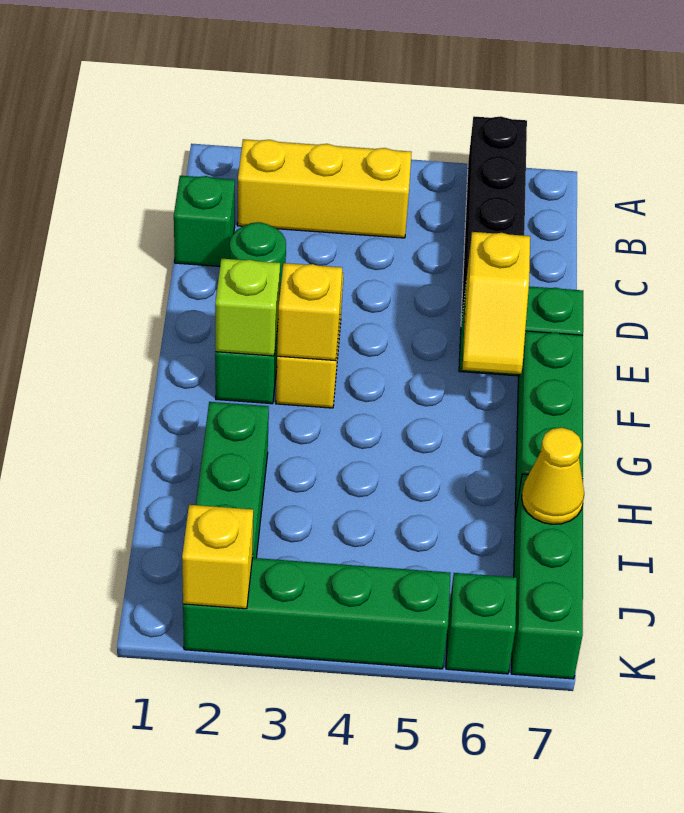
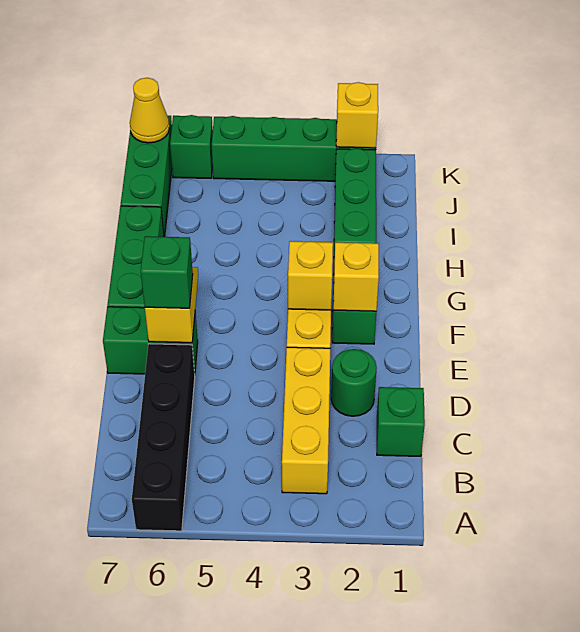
yellow 1x3 brick [237,139,412,238] -> yellow 1x3 brick turned to [282,347,330,494]
none -> green 1x1 brick [141,236,193,308]
lime 1x1 brick [215,259,280,356] -> yellow 1x1 brick [333,242,379,311]
yellow 1x1 cone [522,428,584,524] -> yellow 1x1 cone moved to [130,78,170,143]

